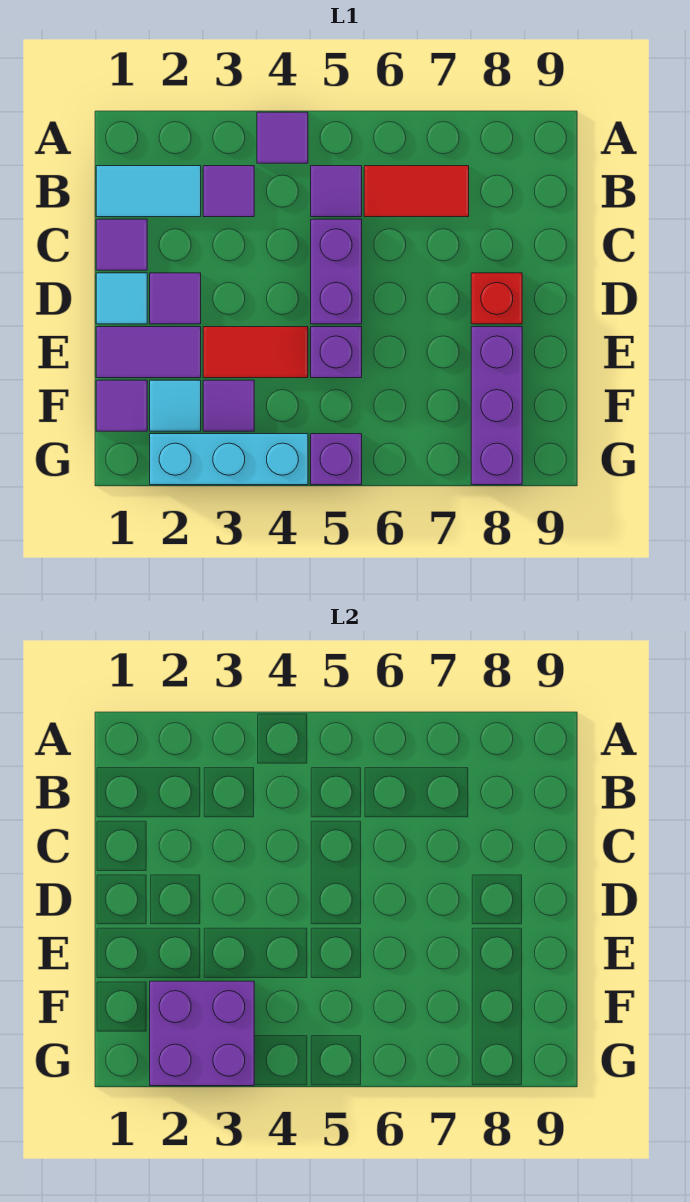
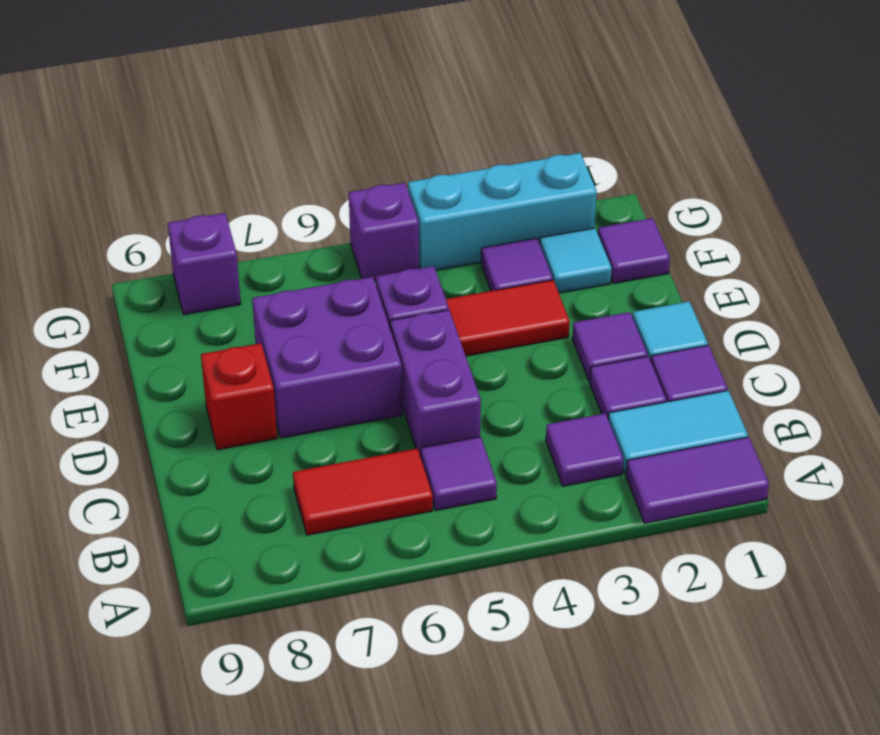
purple 1x1 tile [257,112,308,163] -> purple 1x1 tile moved to [590,356,666,418]
purple 1x2 tile [96,327,201,378] -> purple 1x2 tile moved to [626,437,769,523]
purple 1x3 brick [471,327,522,485] -> purple 1x1 brick [168,213,241,315]
purple 2x2 brick [150,981,254,1086] -> purple 2x2 brick moved to [252,277,402,438]

